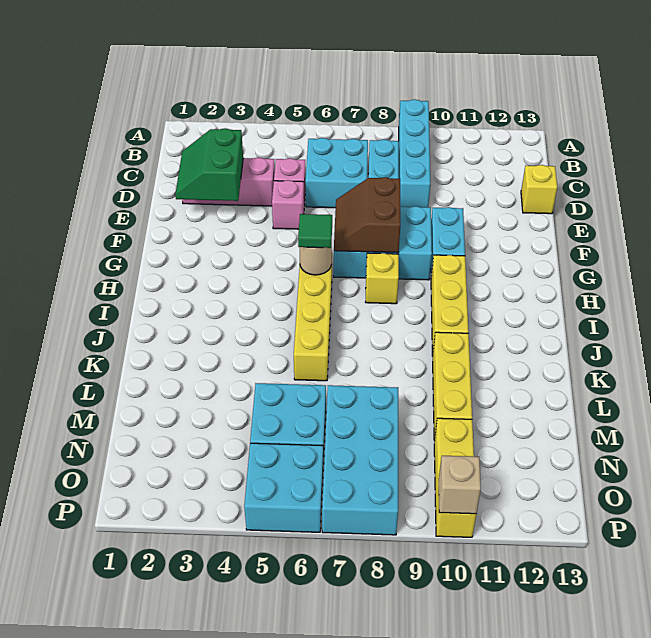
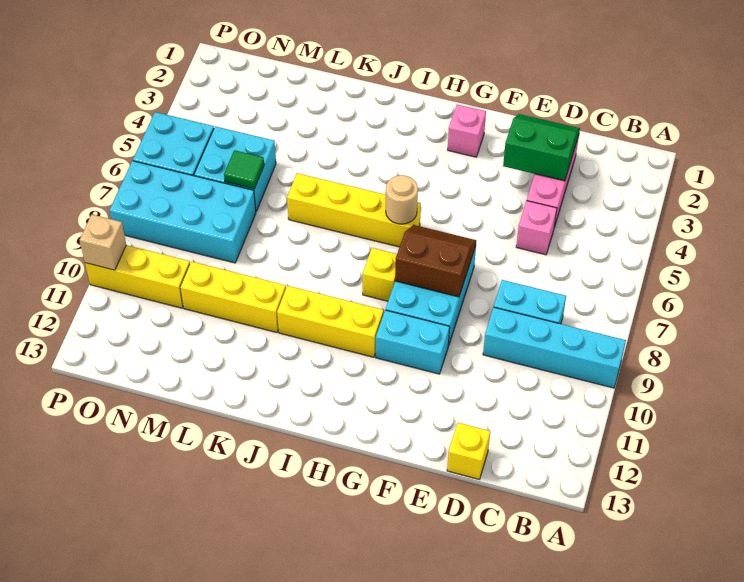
cyan 2x2 brick [305,138,368,208] -> none
pink 1x1 brick [272,180,304,229] -> pink 1x1 brick moved to [448,105,486,157]
green 1x1 tile [298,214,332,248] -> green 1x1 tile moved to [224,150,264,189]

